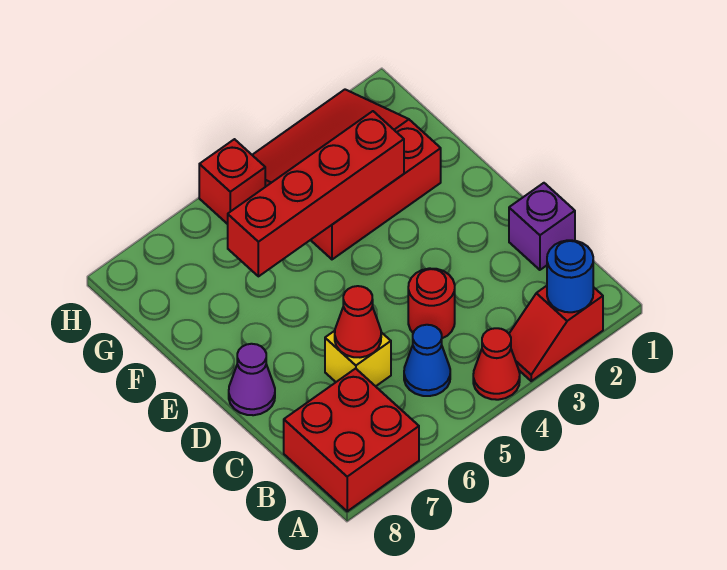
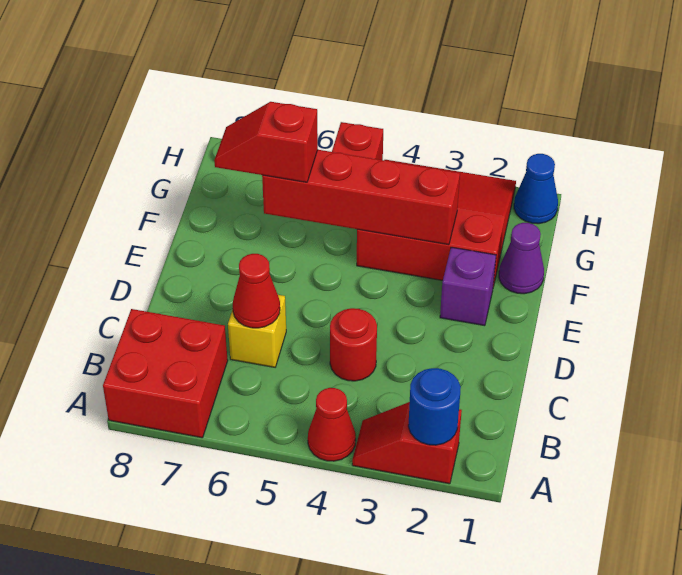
blue 1x1 cone [404,325,450,396] -> blue 1x1 cone moved to [514,154,558,224]
purple 1x1 brick [509,183,575,270] -> purple 1x1 brick moved to [440,247,496,326]
purple 1x1 cone [229,344,275,415] -> purple 1x1 cone moved to [499,223,544,294]
none -> red 1x2 slope [214,102,318,182]

